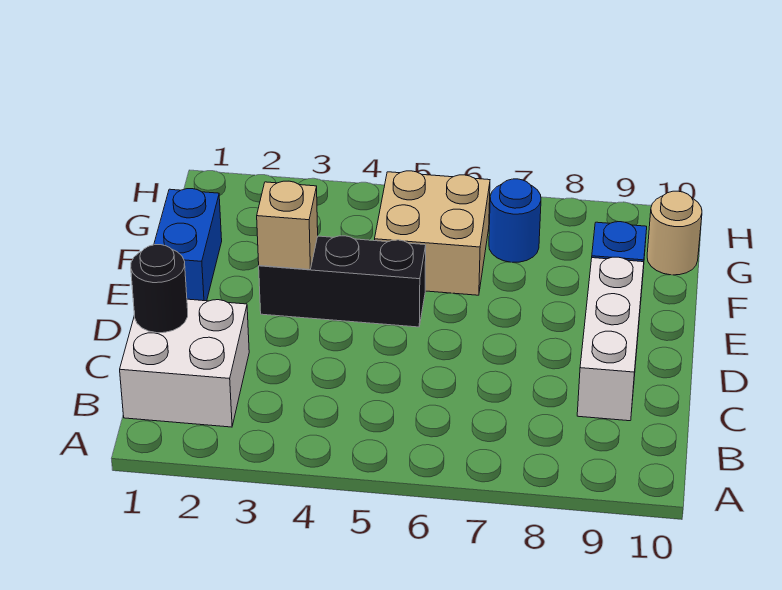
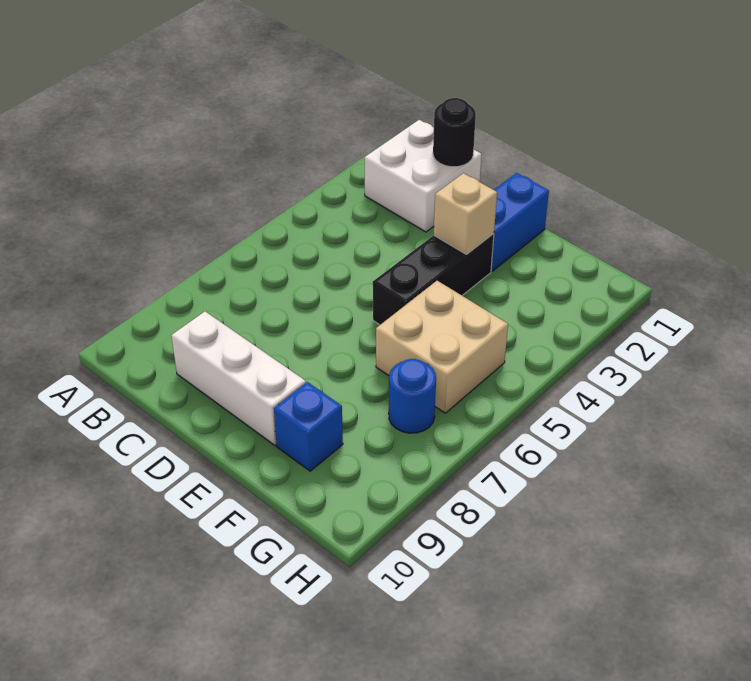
blue 1x2 brick [154,189,222,301] -> blue 1x2 brick turned to [491,173,549,271]
tan 1x1 round brick [647,191,702,275] -> none

